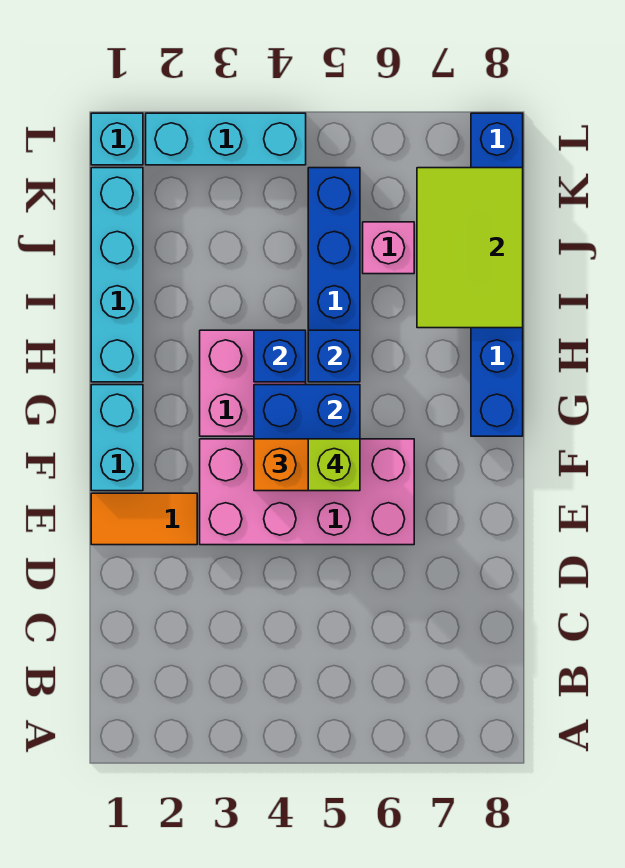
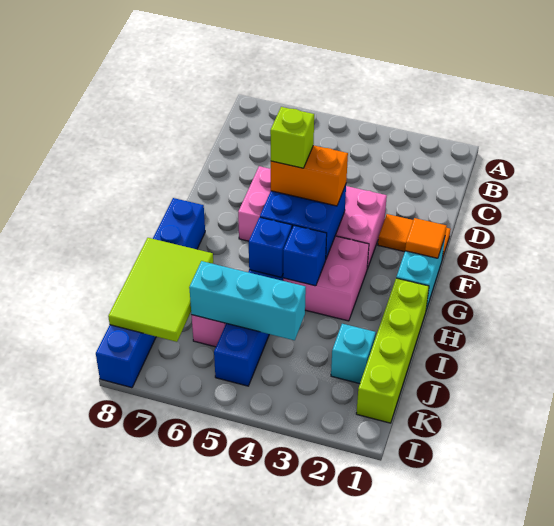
none -> orange 1x1 tile [405,218,447,258]
cyan 1x4 brick [91,168,143,382] -> lime 1x4 brick [356,278,429,423]
cyan 1x1 brick [91,113,143,165] -> cyan 1x1 brick moved to [331,324,376,384]
cyan 1x3 brick [146,113,306,165] -> cyan 1x3 brick moved to [189,261,306,340]

